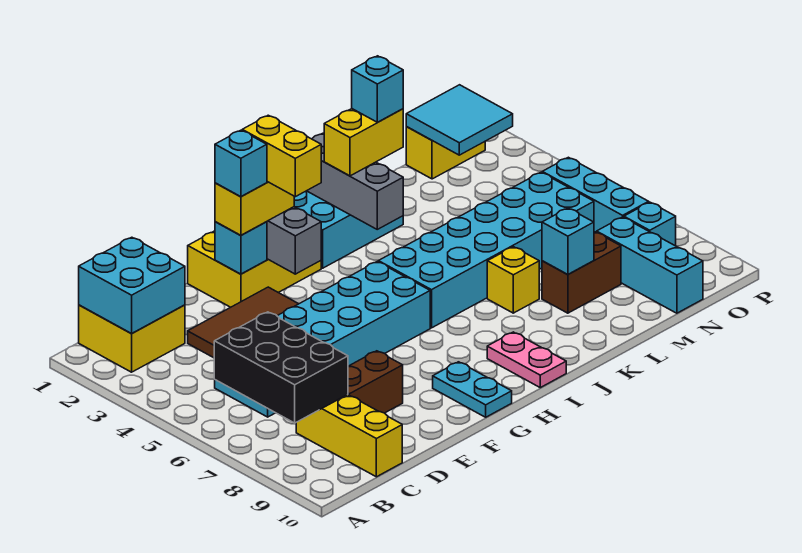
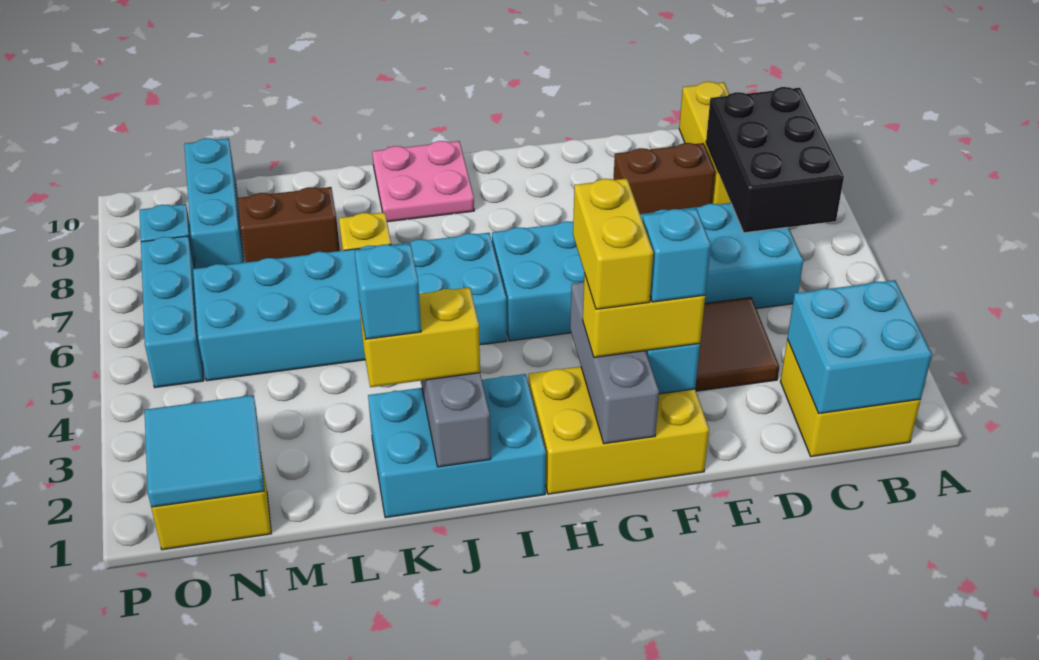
cyan 1x2 plate [433,362,512,417] -> none
pink 1x2 plate [487,332,566,388] -> pink 2x2 plate [372,141,474,222]
cyan 1x1 brick [542,208,594,274] -> none

